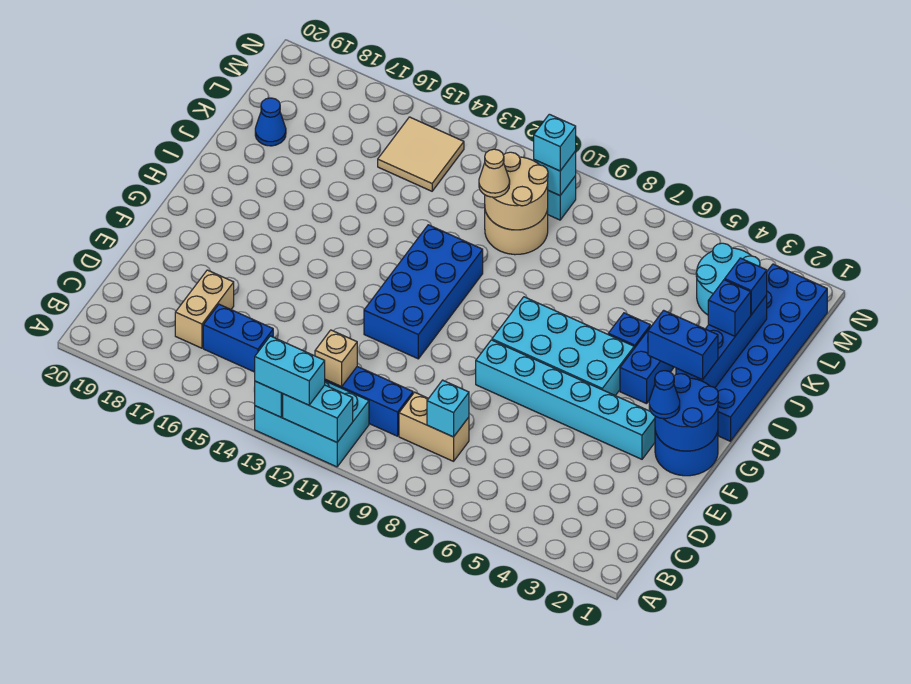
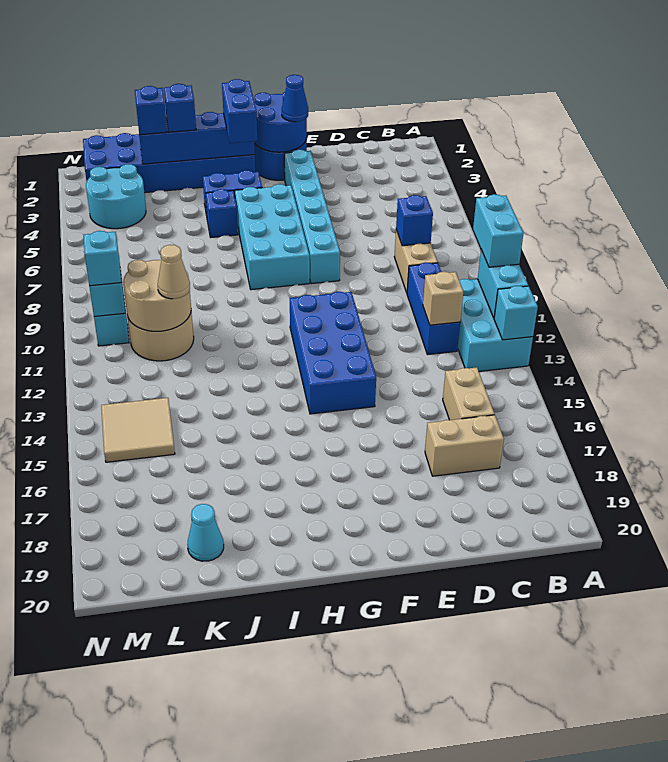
cyan 1x2 brick [255,336,325,405] -> cyan 1x2 brick moved to [473,194,524,267]
cyan 1x1 brick [427,380,469,437] -> blue 1x1 brick [396,195,433,246]
blue 1x2 brick [203,304,273,372] -> tan 1x2 brick [443,367,494,420]
blue 2x4 brick [364,225,483,359] -> blue 2x4 brick turned to [290,292,376,414]
blue 1x1 cone [255,98,286,146] -> cyan 1x1 cone [187,504,224,561]

